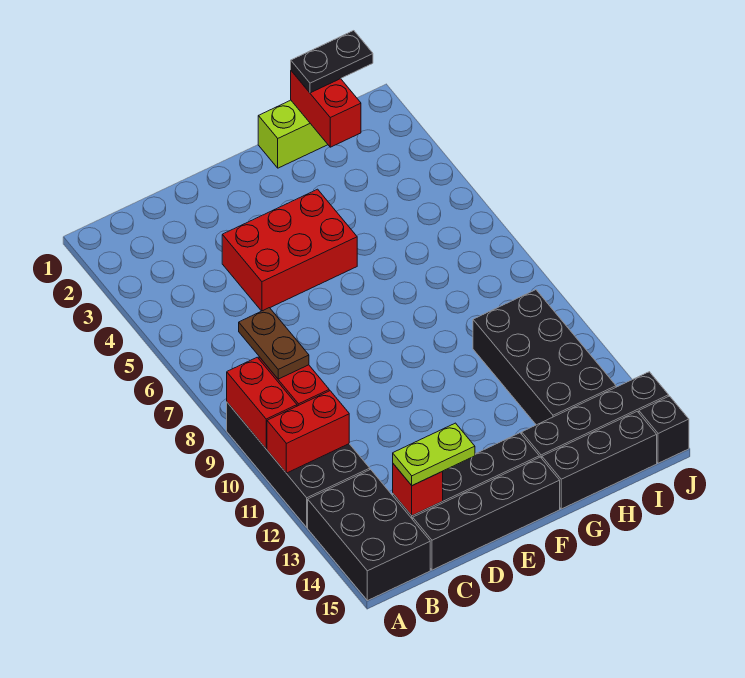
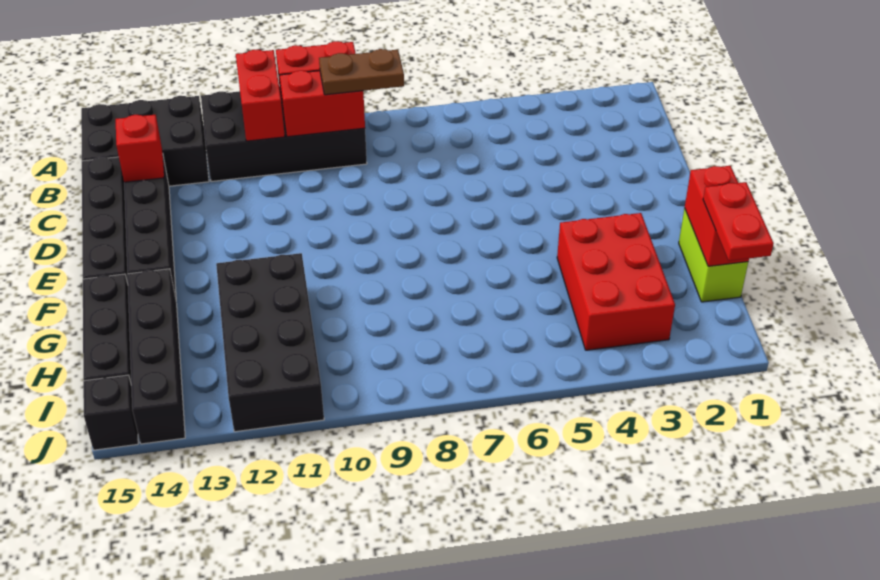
lime 1x2 plate [393,423,475,486] -> none
red 2x3 brick [222,189,357,311] -> red 2x3 brick moved to [557,213,675,350]
red 1x2 brick [291,71,361,147] -> red 1x2 brick turned to [685,166,749,266]
black 1x2 plate [291,31,373,93] -> red 1x2 plate [703,182,774,261]
black 2x4 brick [473,290,616,425] -> black 2x4 brick turned to [216,253,324,432]

